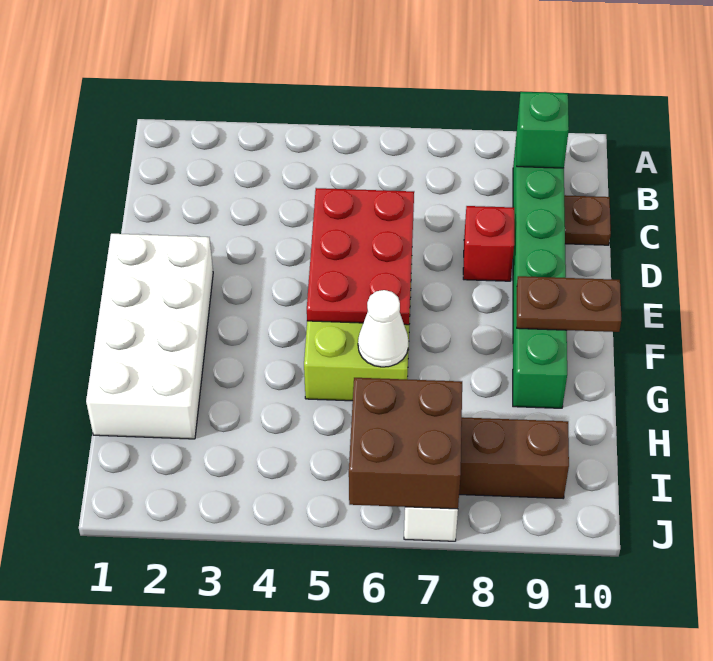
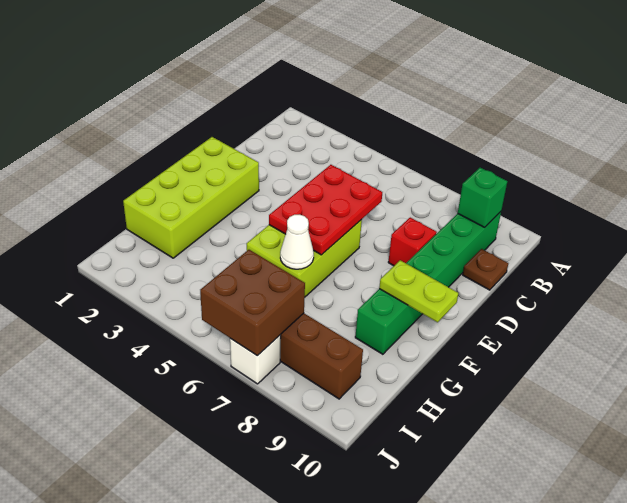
white 2x4 brick [86,234,213,439] -> lime 2x4 brick [123,137,259,258]
brown 1x2 plate [517,276,621,332] -> lime 1x2 plate [379,260,458,322]

